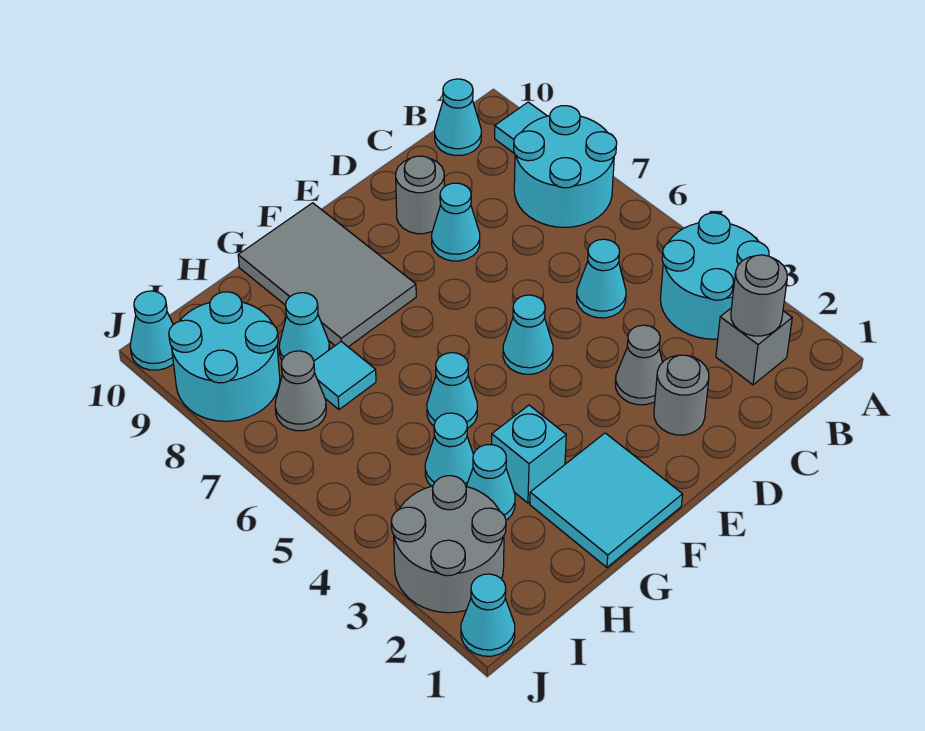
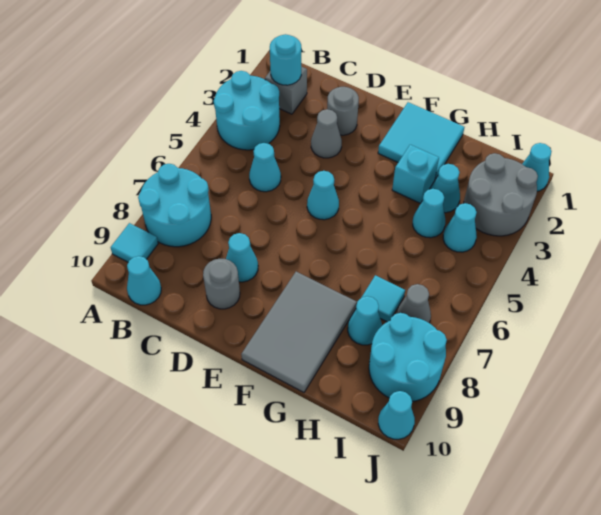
grey 1x1 round brick [731,255,787,336] -> cyan 1x1 round brick [270,34,301,85]
cyan 1x1 cone [427,353,477,428] -> cyan 1x1 cone moved to [443,203,477,252]

